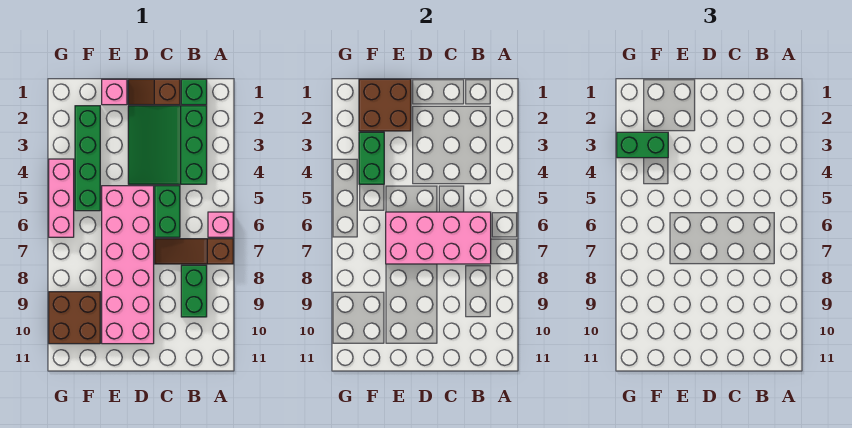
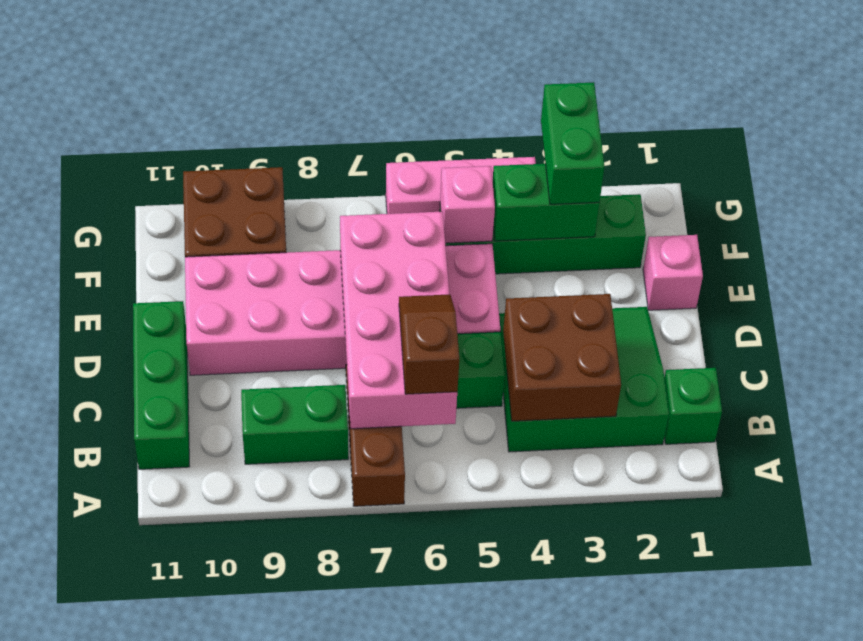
pink 1x1 brick [208,212,233,237] -> pink 1x1 brick moved to [440,166,495,243]
none -> green 1x3 brick [133,301,190,469]
brown 1x2 slope [128,79,180,105] -> brown 1x2 slope moved to [399,294,459,394]
brown 2x2 brick [359,79,411,131] -> brown 2x2 brick moved to [503,294,621,421]

